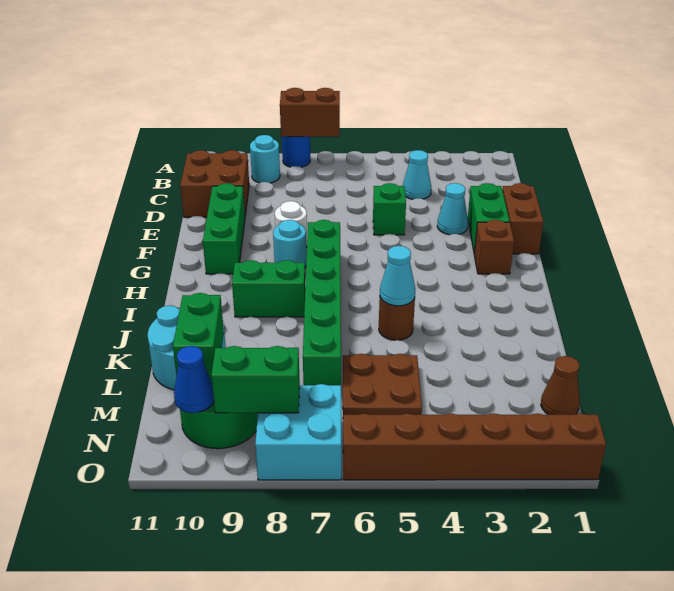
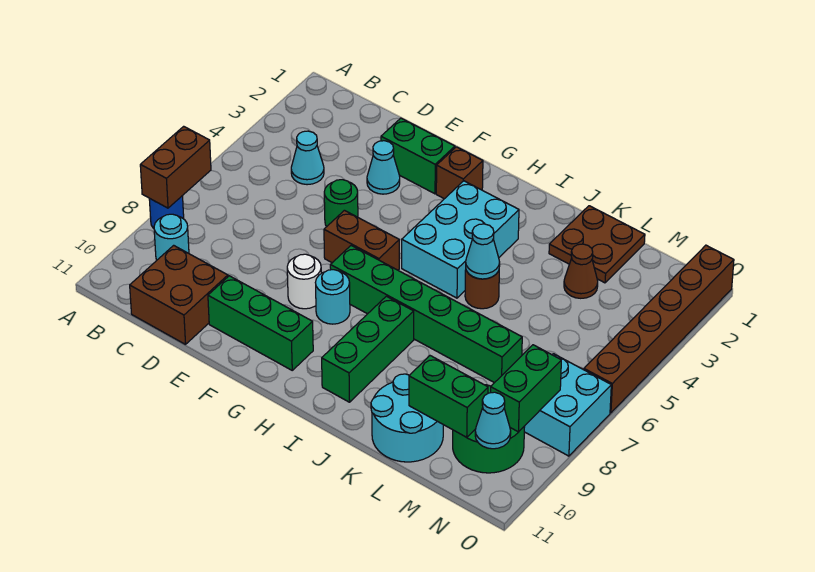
brown 1x2 brick [502,183,543,254] -> brown 1x2 brick moved to [324,210,399,270]
green 1x1 brick [373,183,406,235] -> green 1x1 round brick [324,180,358,227]
none -> cyan 2x3 brick [402,181,519,298]
green 1x2 brick [232,260,305,317] -> green 1x3 brick [322,296,414,402]
brown 2x2 plate [343,354,422,415] -> brown 2x2 plate moved to [549,206,645,283]
brown 1x1 cone [541,356,580,415] -> brown 1x1 cone moved to [564,244,598,298]
blue 1x1 cone [174,346,214,413] -> cyan 1x1 cone [475,392,511,449]

